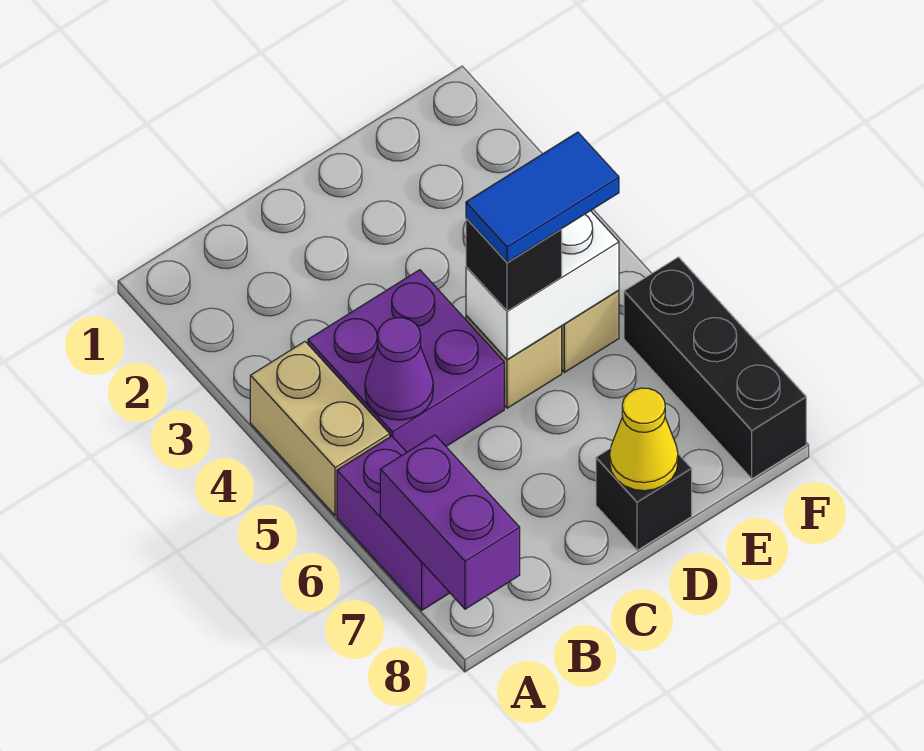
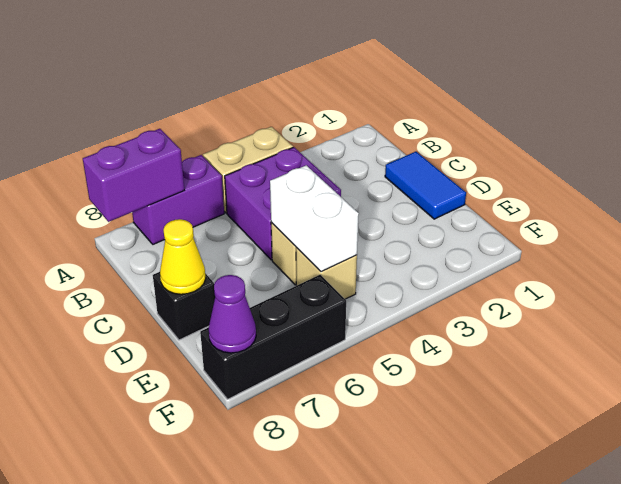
purple 1x1 cone [365,318,433,420] -> purple 1x1 cone moved to [209,275,256,353]
black 1x1 brick [466,218,562,311] -> none
blue 1x2 tile [466,132,619,262] -> blue 1x2 tile moved to [385,152,466,219]

